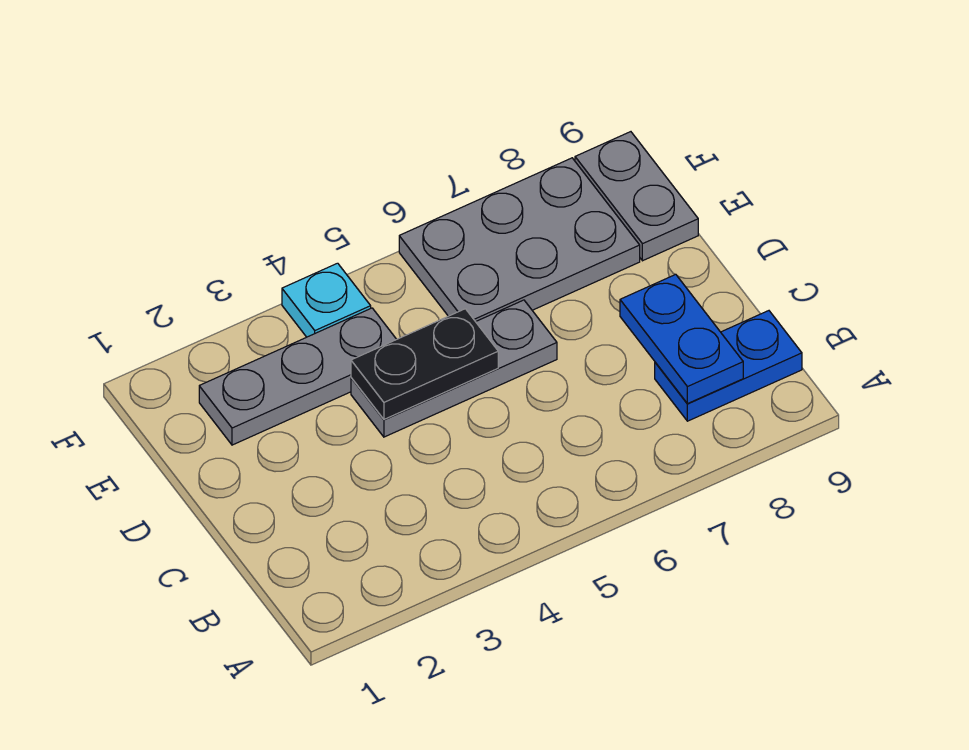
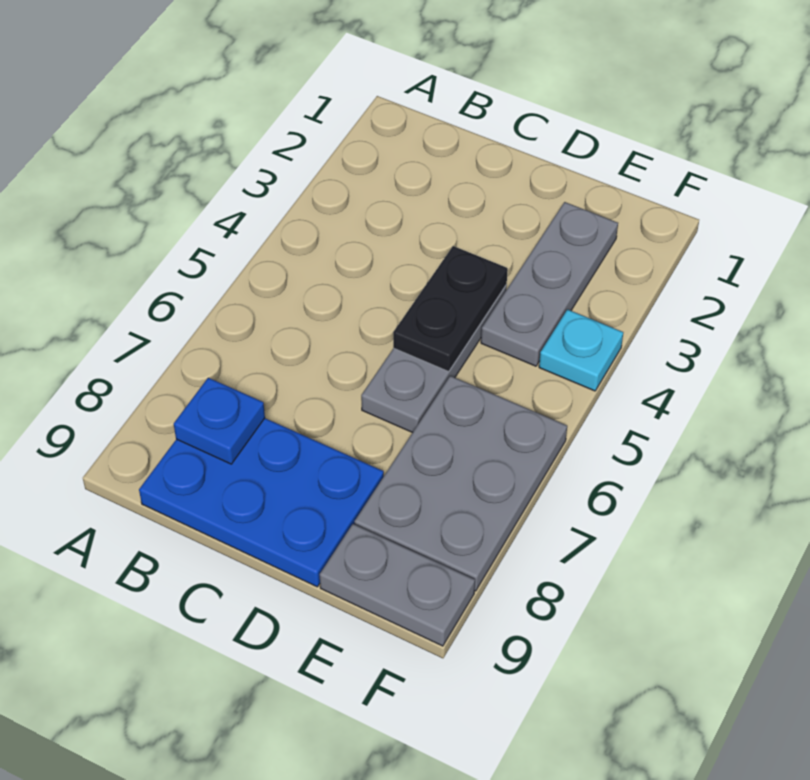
blue 1x2 plate [655,311,802,421] -> blue 2x3 plate [139,418,384,587]
blue 1x2 plate [620,274,743,404] -> blue 1x1 plate [174,378,265,464]

